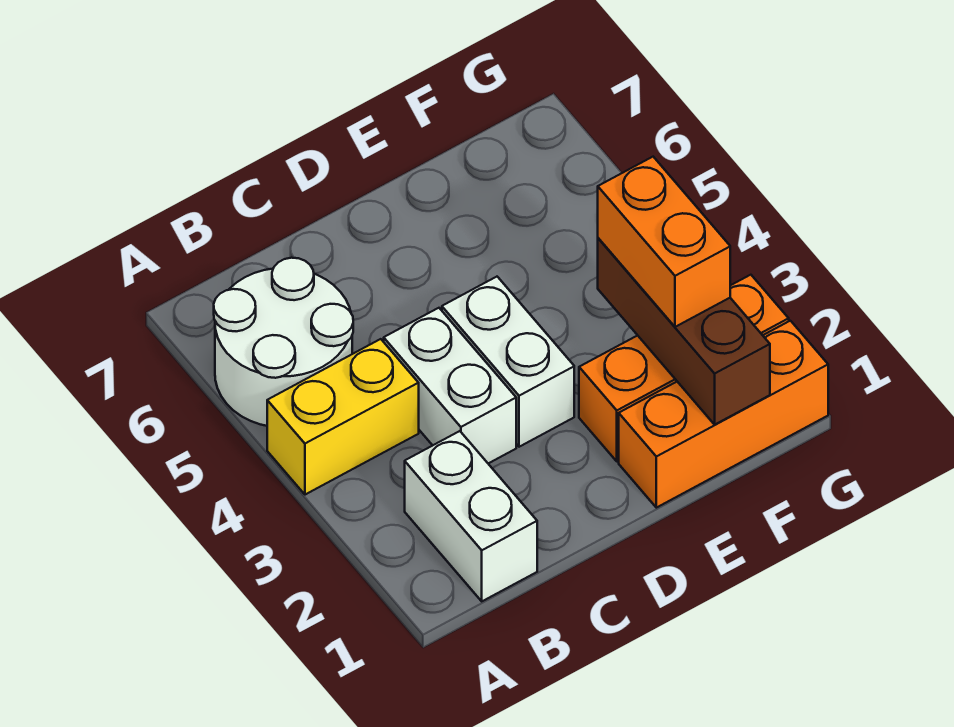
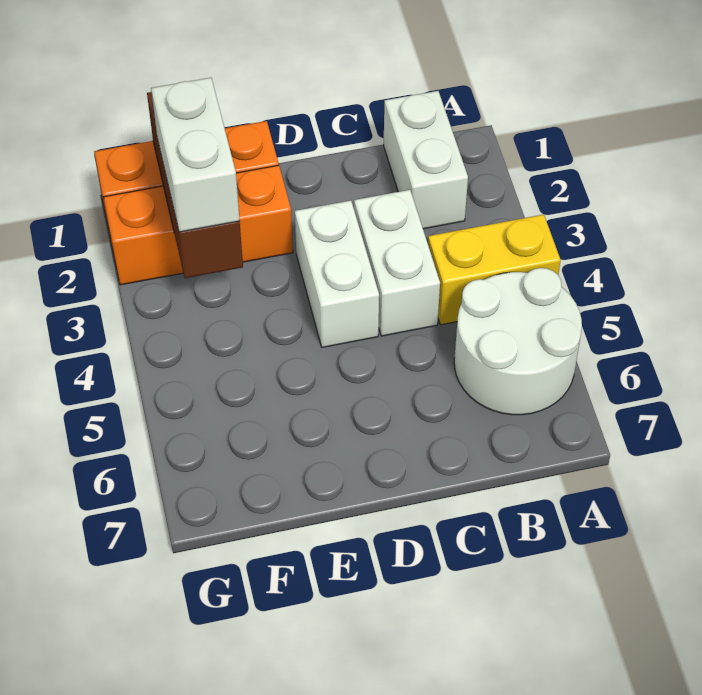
orange 1x2 brick [598,157,730,327] -> white 1x2 brick [151,78,240,232]

